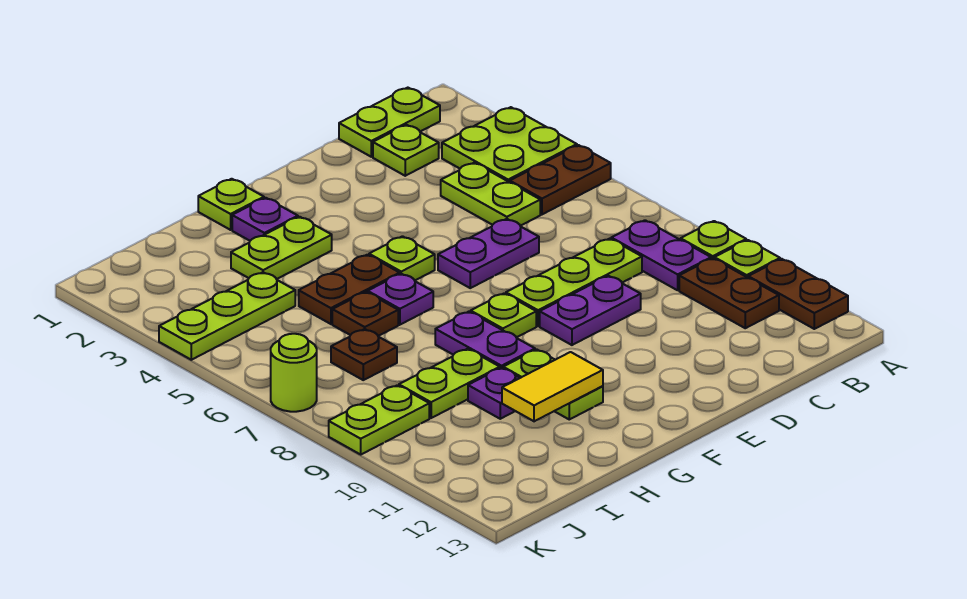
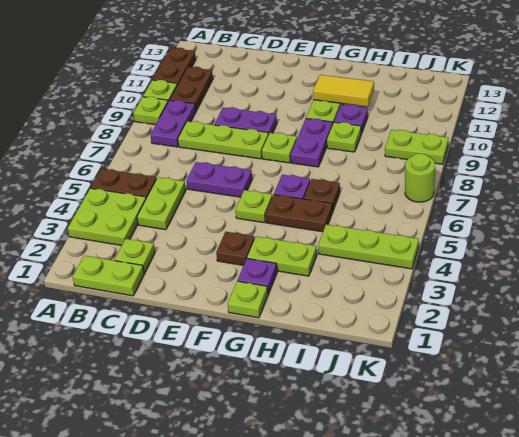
lime 1x2 plate [399,349,500,418] -> lime 1x1 plate [327,122,361,152]
brown 1x1 plate [331,329,397,380] -> brown 1x1 plate moved to [216,232,255,265]

